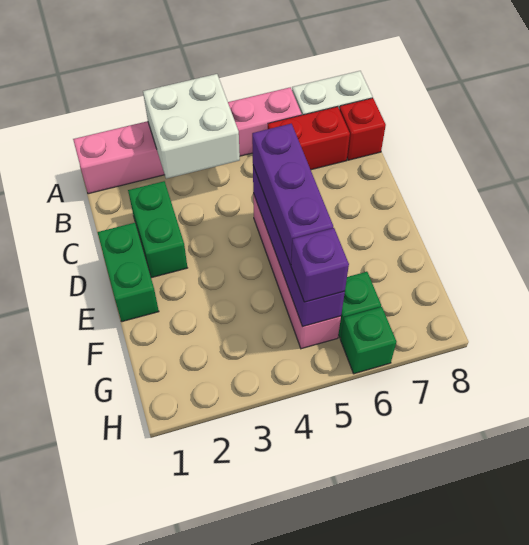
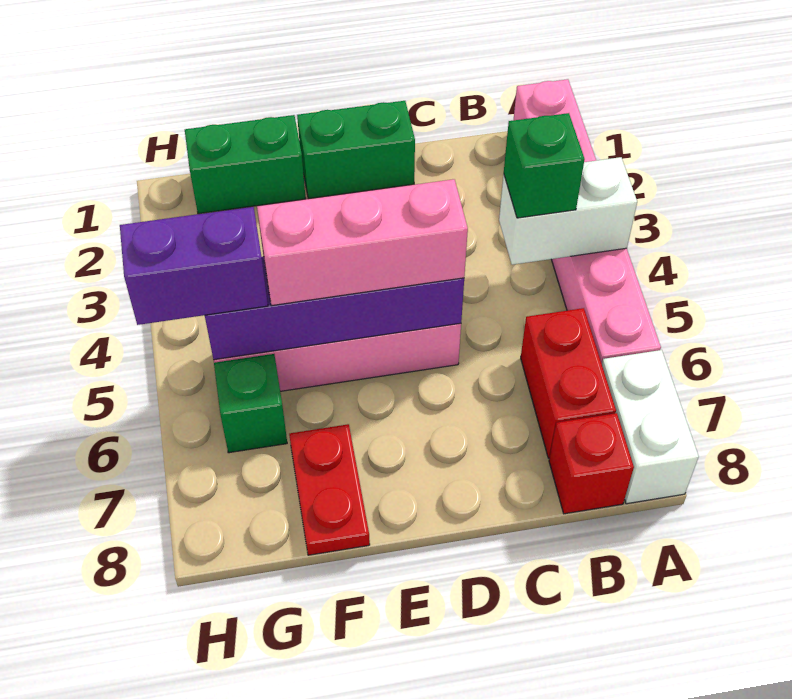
white 2x2 brick [143,74,240,179] -> white 1x2 brick [499,157,637,265]
green 1x2 brick [128,181,187,278] -> green 1x2 brick moved to [185,115,306,214]
purple 1x3 brick [252,124,333,265] -> pink 1x3 brick [257,179,468,306]
none -> red 1x2 plate [289,424,370,555]
purple 1x1 brick [291,228,349,302] -> purple 1x2 brick [120,207,268,325]
green 1x1 brick [340,307,396,374] -> green 1x1 brick moved to [504,113,585,218]

